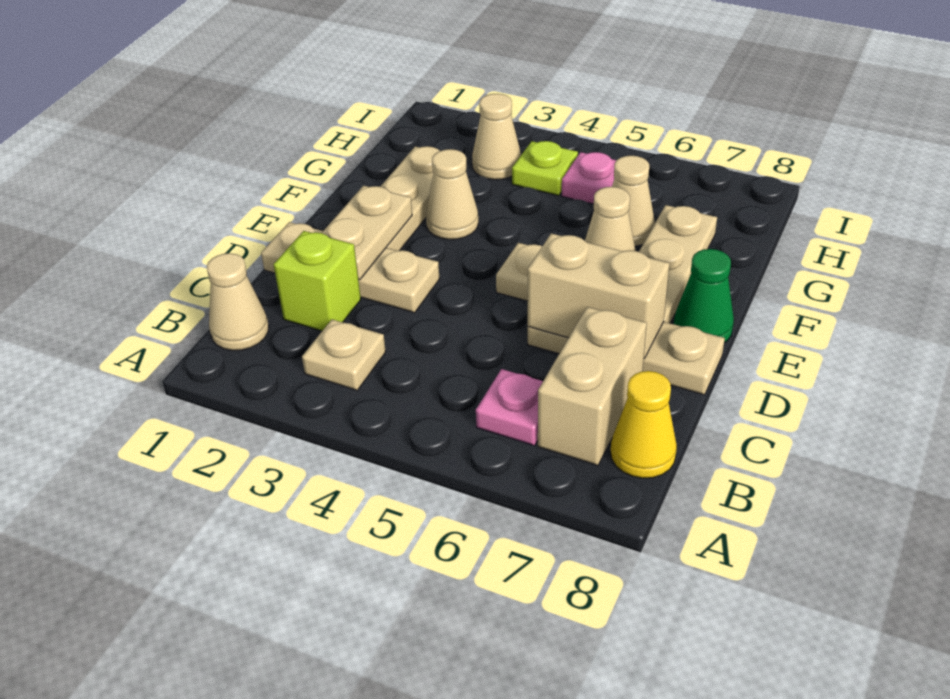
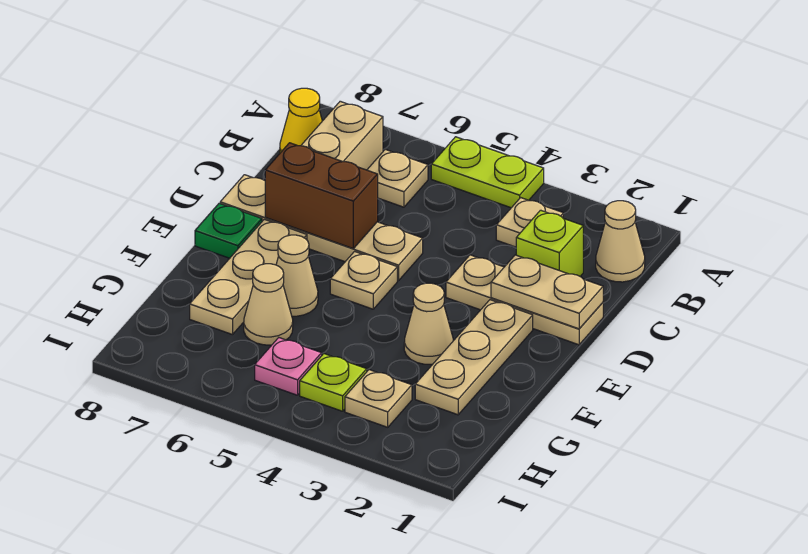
none -> lime 1x2 plate [431,137,544,208]
pink 1x1 plate [476,369,543,446] -> tan 1x1 plate [367,149,428,207]
tan 1x2 plate [322,186,412,280] -> tan 1x2 plate turned to [491,255,603,329]
tan 1x3 plate [528,322,725,395] -> tan 1x4 plate [220,175,423,281]
tan 1x2 brick [528,233,670,358] -> brown 1x2 brick [265,143,378,248]
green 1x1 cone [674,249,734,343] -> green 1x1 plate [195,203,262,258]
tan 1x1 cone [472,94,521,180] -> tan 1x1 plate [345,370,412,427]

